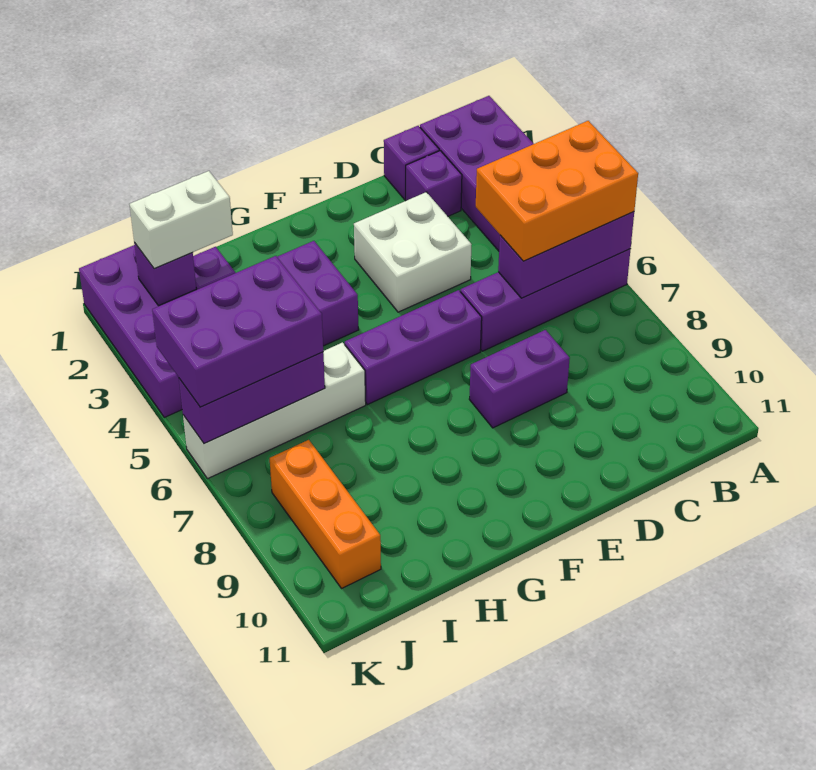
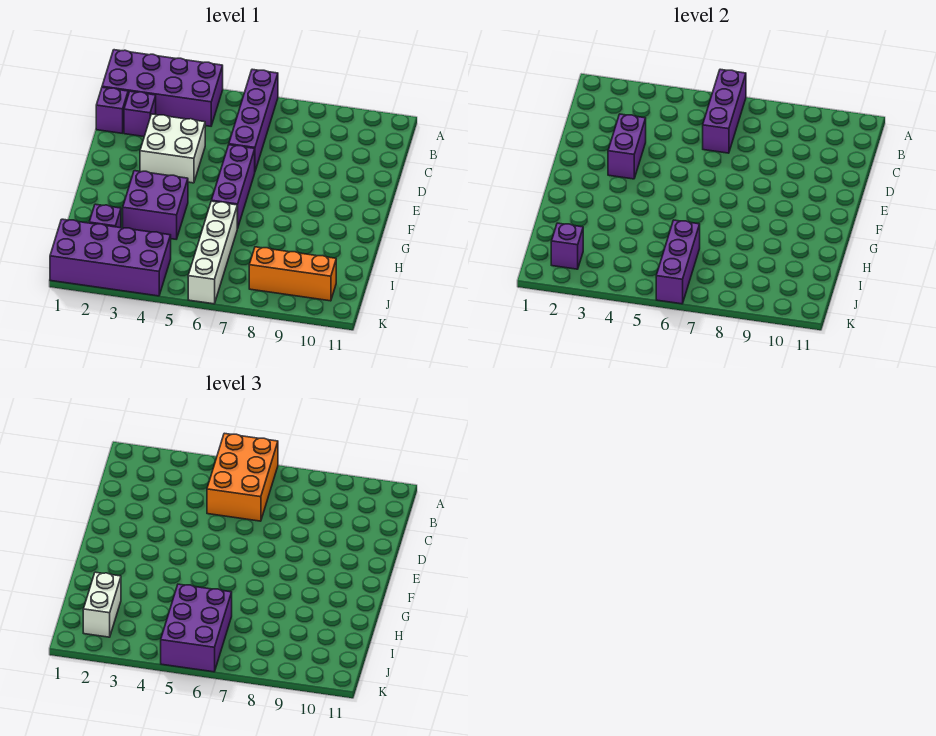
purple 1x2 brick [469,330,570,428] -> purple 1x2 brick moved to [608,114,646,179]

